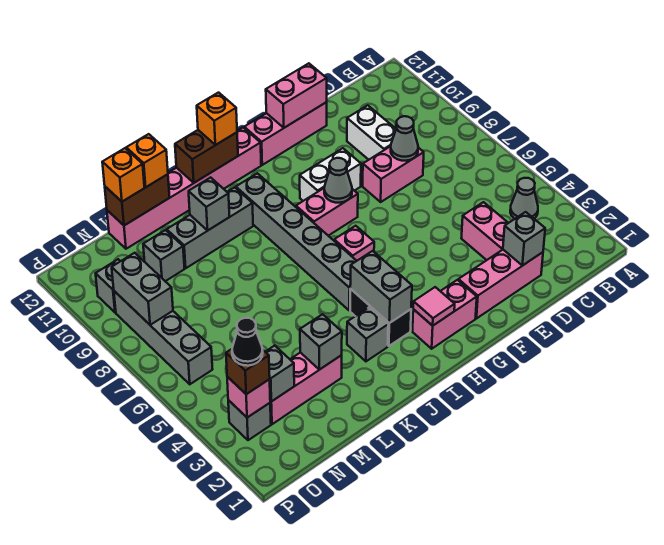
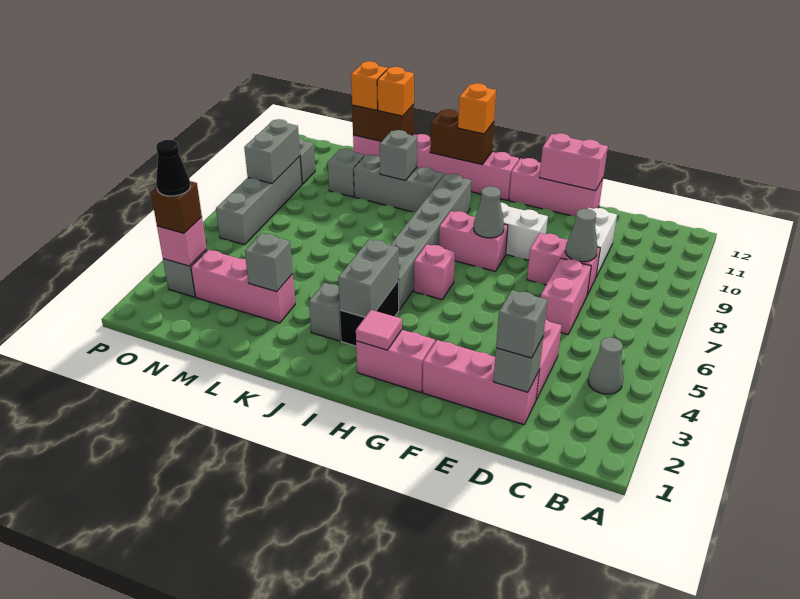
none -> pink 1x2 brick [541,258,591,335]
grey 1x1 brick [265,346,294,402] -> grey 1x1 brick moved to [496,290,548,358]

